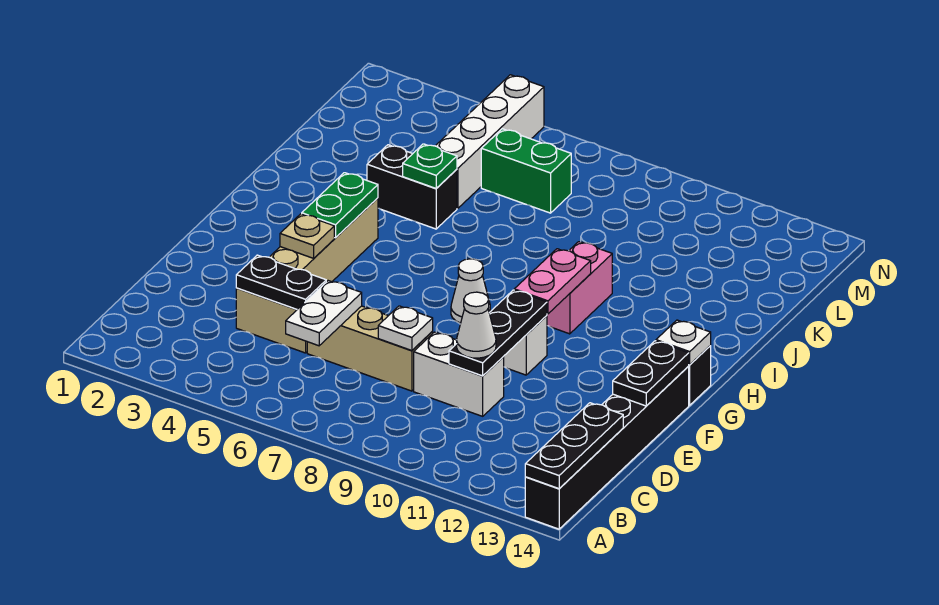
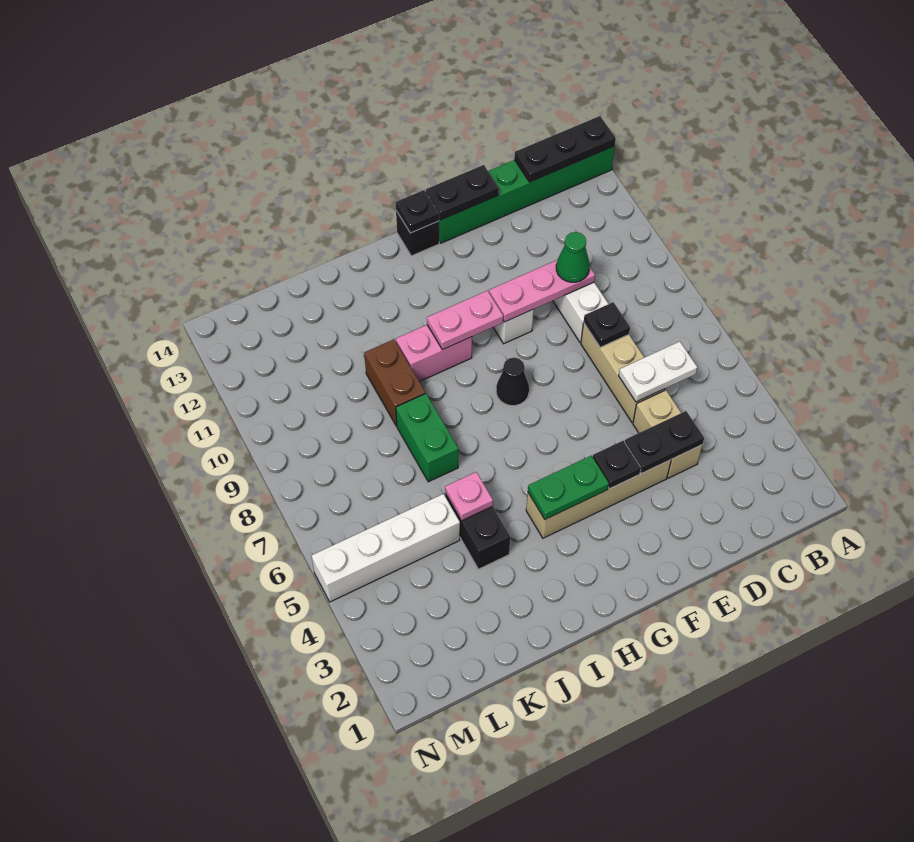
black 1x6 brick [525,366,689,529] -> green 1x6 brick [439,146,615,243]
black 1x2 plate [236,255,326,309] -> black 1x2 plate turned to [625,411,704,474]
white 1x1 plate [378,306,433,351] -> black 1x1 plate [584,302,630,347]
black 1x3 plate [449,290,547,376] -> pink 1x3 plate [489,260,595,322]
white 1x1 cone [457,292,496,358] -> green 1x1 cone [556,232,590,282]
tan 1x1 plate [280,214,334,258] -> black 1x1 plate [593,441,641,489]
white 1x1 cone [451,259,490,323] -> black 1x1 cone [496,357,529,406]
white 1x1 plate [656,320,711,365] -> black 1x1 plate [395,190,439,233]
green 1x1 plate [403,144,457,189] -> pink 1x1 plate [445,472,493,521]
none -> brown 1x2 brick [364,339,425,426]
green 1x2 brick [481,129,571,213] -> green 1x2 brick moved to [396,394,458,482]

